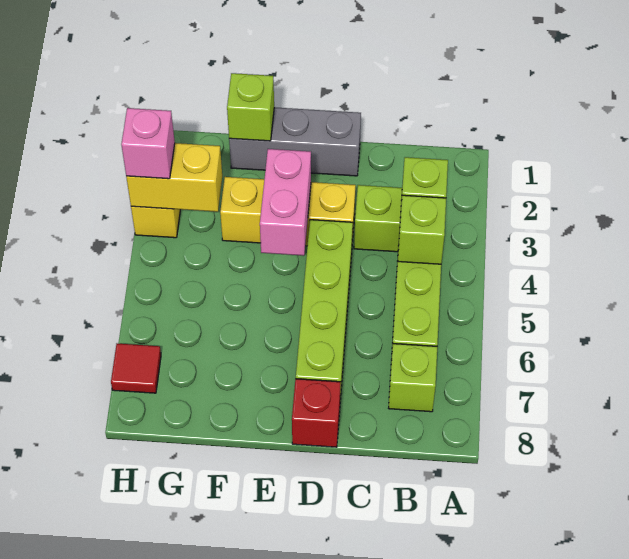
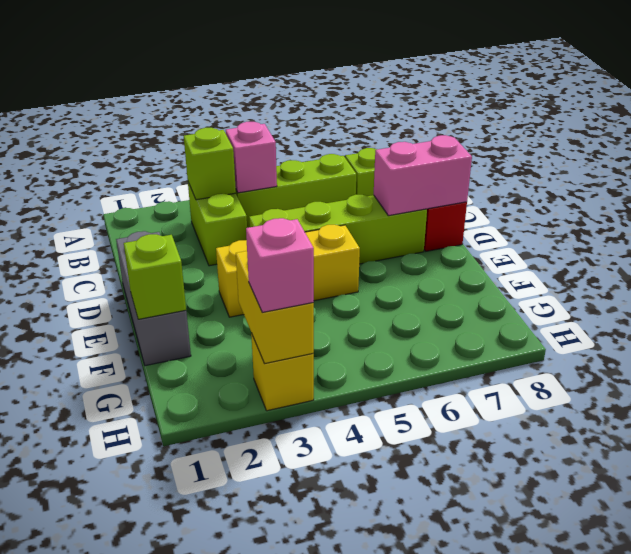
lime 1x1 brick [398,195,446,264] -> pink 1x1 brick [226,122,277,193]
yellow 1x3 brick [220,177,356,246] -> yellow 1x3 brick turned to [216,225,360,317]
pink 1x2 brick [260,149,311,256] -> pink 1x2 brick moved to [374,135,472,216]
red 1x1 tile [111,344,161,393] -> none

